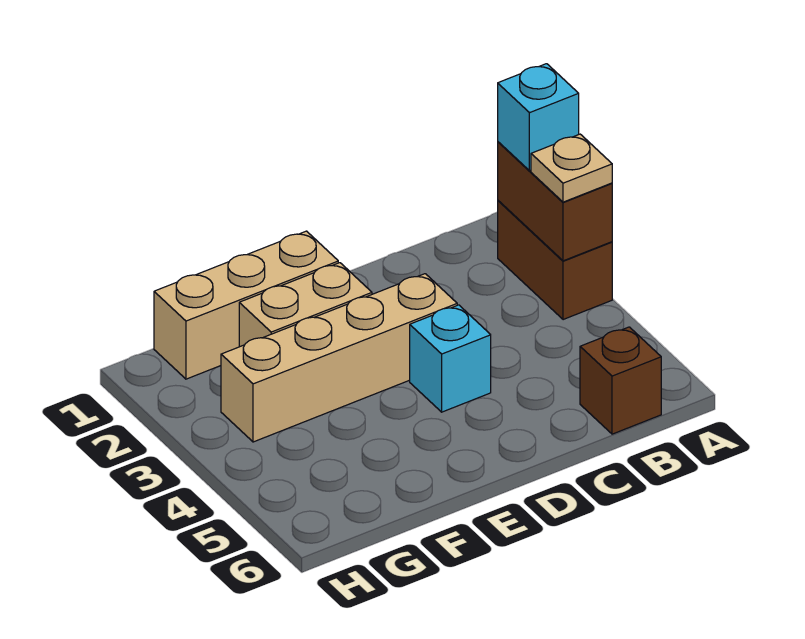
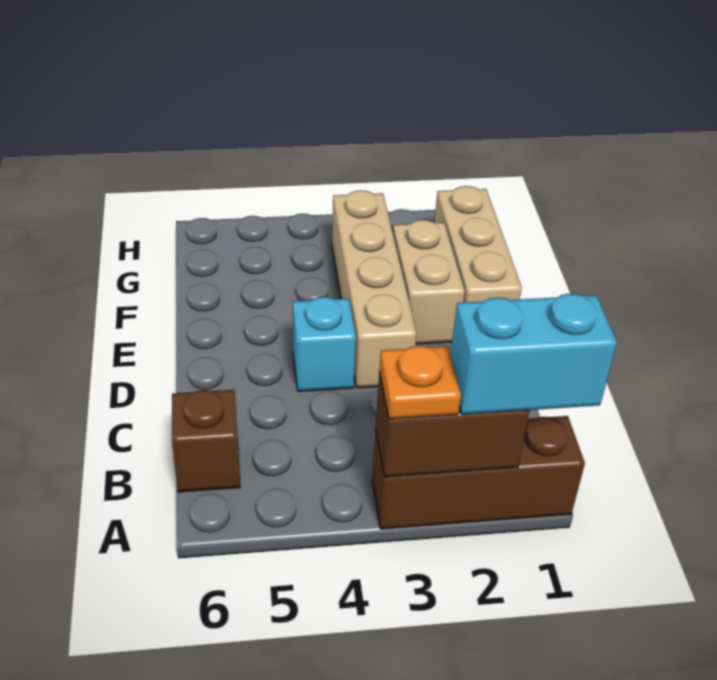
brown 1x2 brick [498,201,612,320] -> brown 1x3 brick [372,416,585,529]
cyan 1x1 brick [498,64,579,171] -> cyan 1x2 brick [450,294,617,414]
tan 1x1 plate [531,134,612,202] -> orange 1x1 plate [379,346,461,419]

